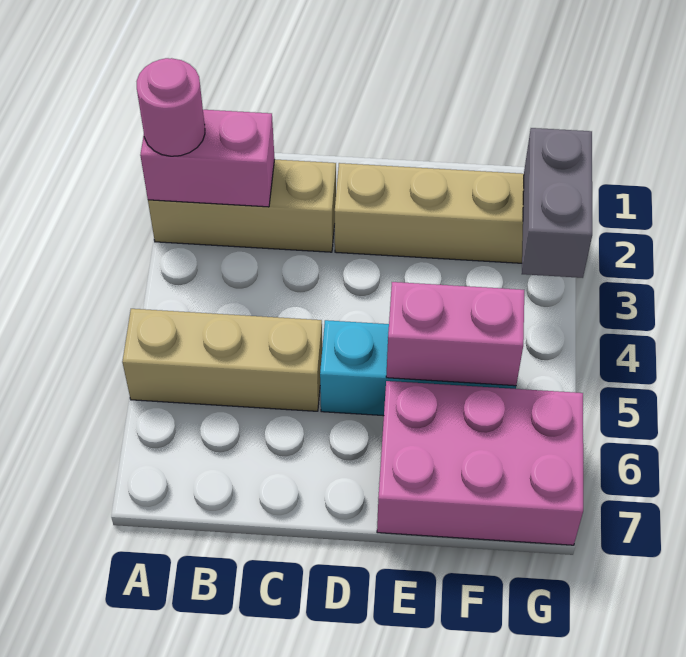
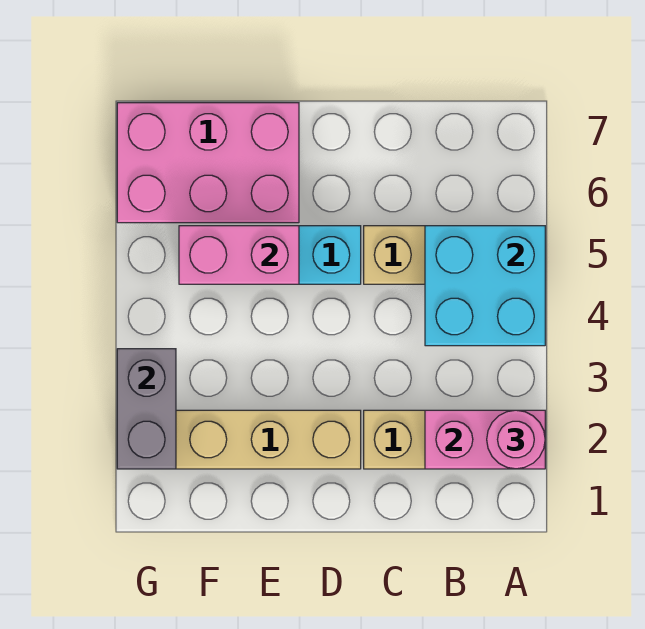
none -> cyan 2x2 brick [425,226,545,346]

